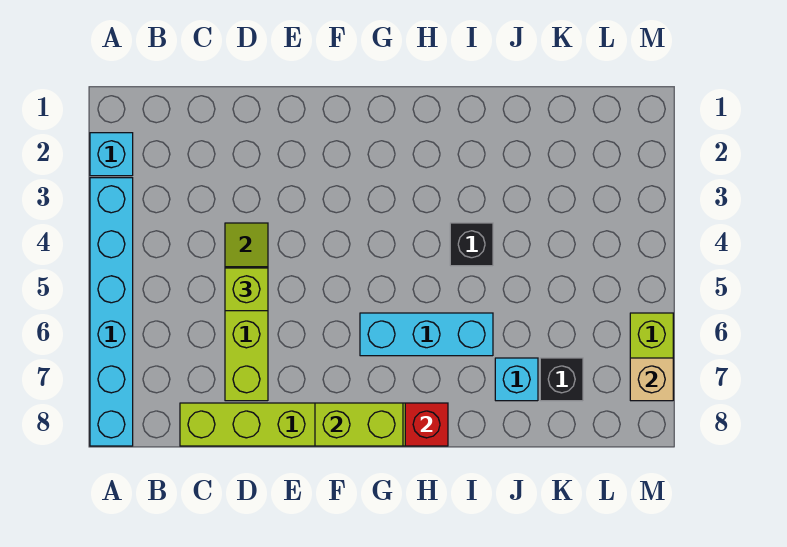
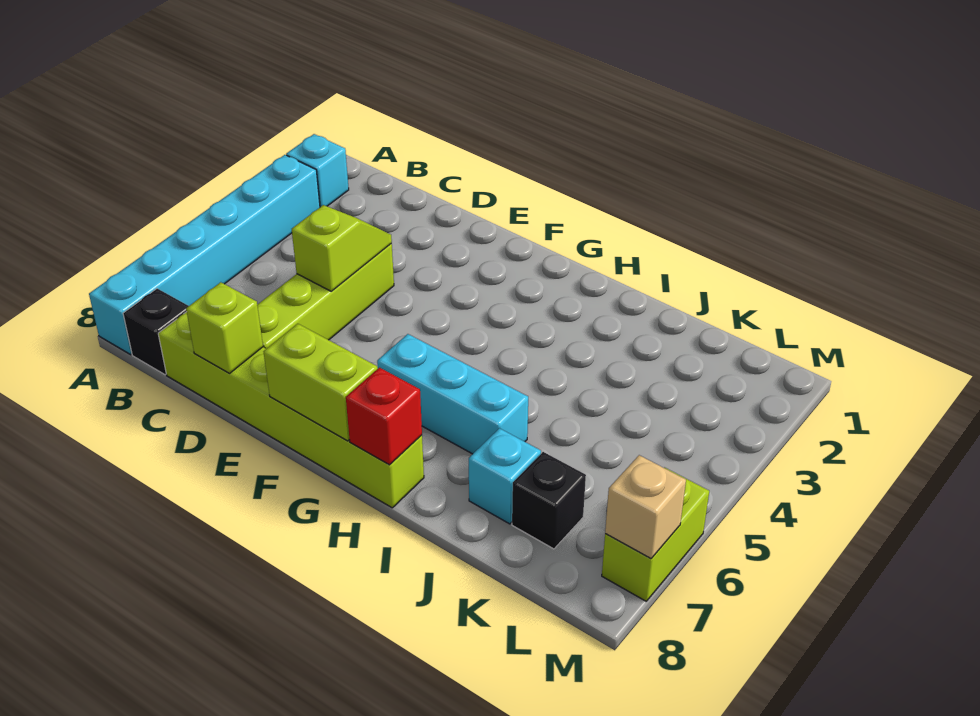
lime 1x1 brick [225,268,268,311] -> lime 1x1 brick moved to [186,282,263,373]
black 1x1 brick [450,223,493,266] -> black 1x1 brick moved to [123,289,188,375]

